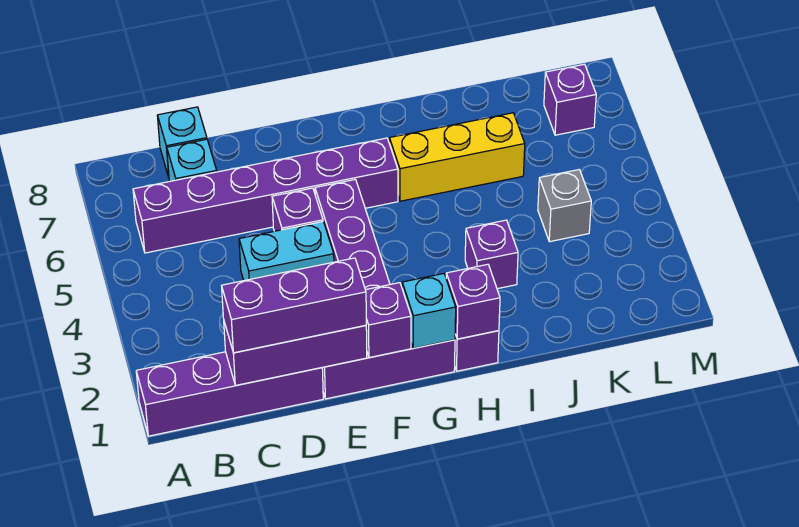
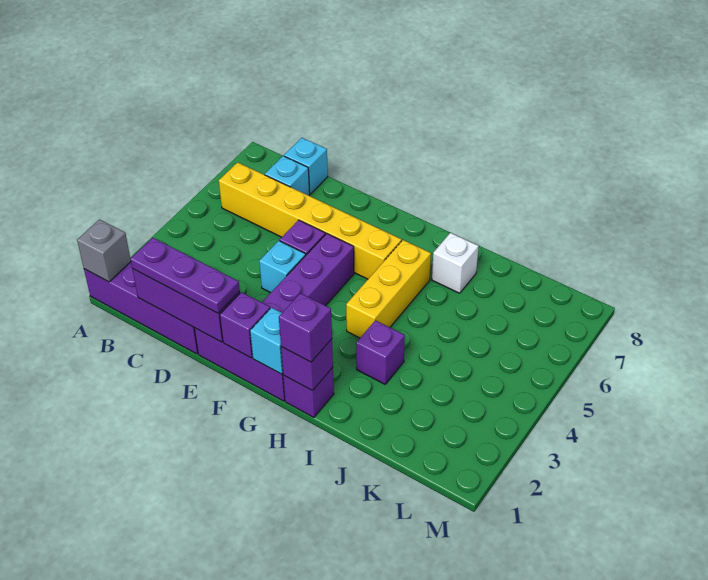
purple 1x6 brick [133,138,398,253] -> yellow 1x6 brick [219,162,402,279]
purple 1x3 brick [222,258,366,353] -> purple 1x3 plate [131,238,240,313]
cyan 1x2 brick [239,222,334,281] -> cyan 1x1 brick [259,241,306,293]
yellow 1x3 brick [389,113,525,201] -> yellow 1x3 brick turned to [346,240,431,338]
none -> white 1x1 brick [432,233,479,293]
grey 1x1 brick [538,170,591,242] -> grey 1x1 brick moved to [77,219,131,282]
purple 1x1 brick [544,64,596,135] -> purple 1x1 brick moved to [279,293,332,362]

